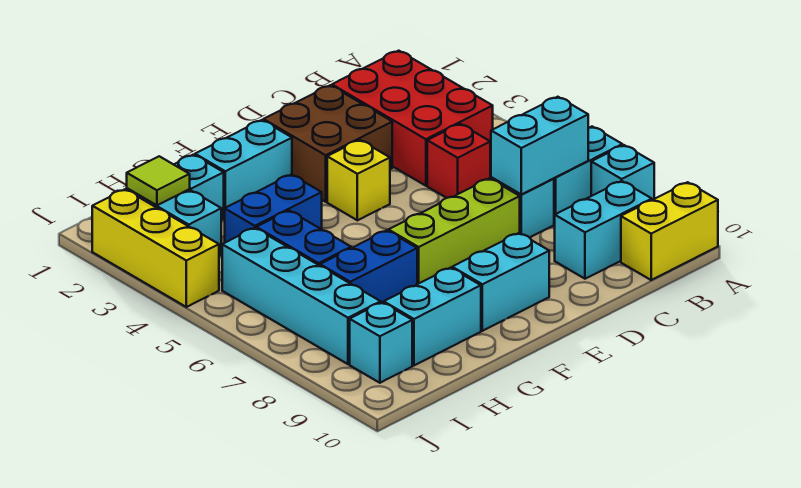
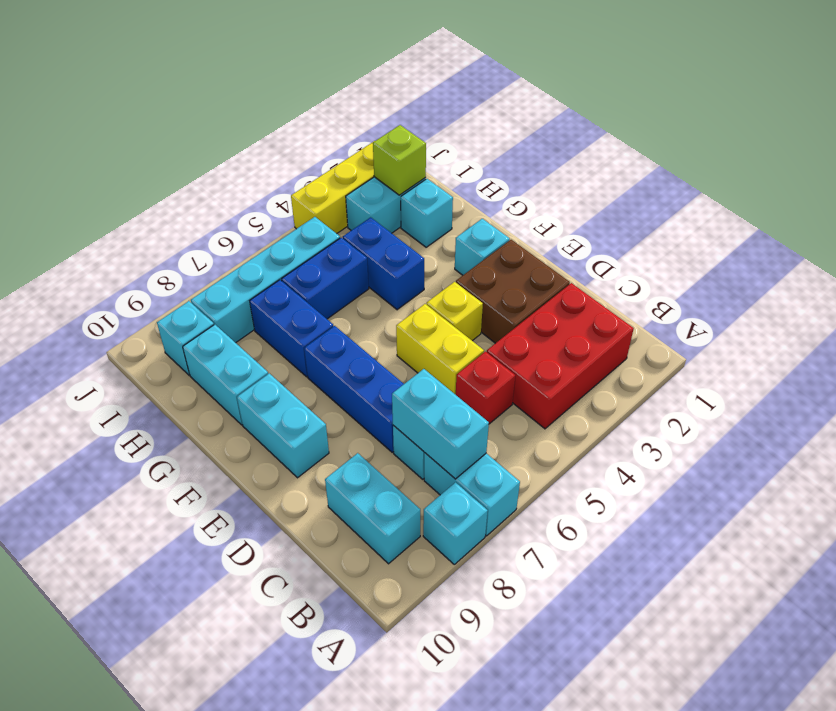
yellow 1x2 brick [621,182,718,280] -> yellow 1x2 brick moved to [396,304,484,395]
lime 1x3 brick [388,178,520,284] -> blue 1x3 brick [304,326,404,452]
cyan 1x2 brick [195,120,292,217] -> cyan 1x1 brick [455,219,510,275]
lime 1x1 tile [127,156,190,205] -> lime 1x1 brick [373,125,426,195]

